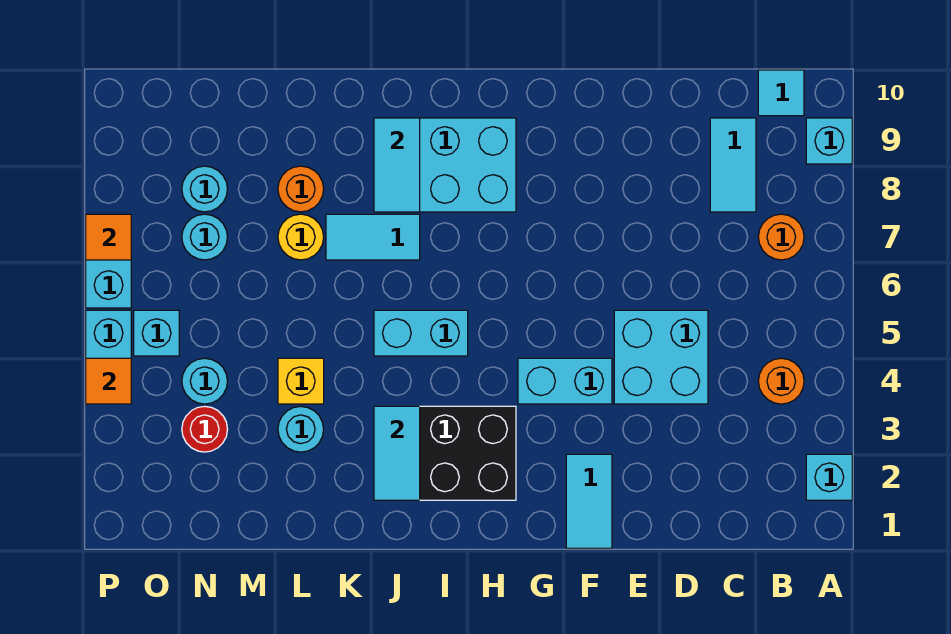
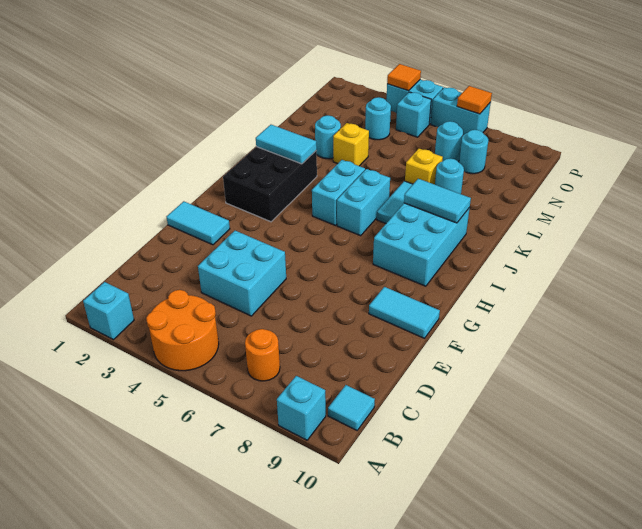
orange 1x1 round brick [758,358,804,404] -> orange 2x2 round brick [146,290,219,371]
cyan 1x2 tile [710,118,756,212] -> cyan 1x2 tile moved to [369,287,440,338]
cyan 1x2 brick [518,358,612,404] -> cyan 1x2 brick moved to [337,169,390,236]
yellow 1x1 round brick [278,214,324,260] -> yellow 1x1 brick [405,149,443,185]
orange 1x1 round brick [278,166,324,212] -> cyan 1x1 round brick [435,159,464,194]
red 1x1 round brick [182,406,228,452] -> none

